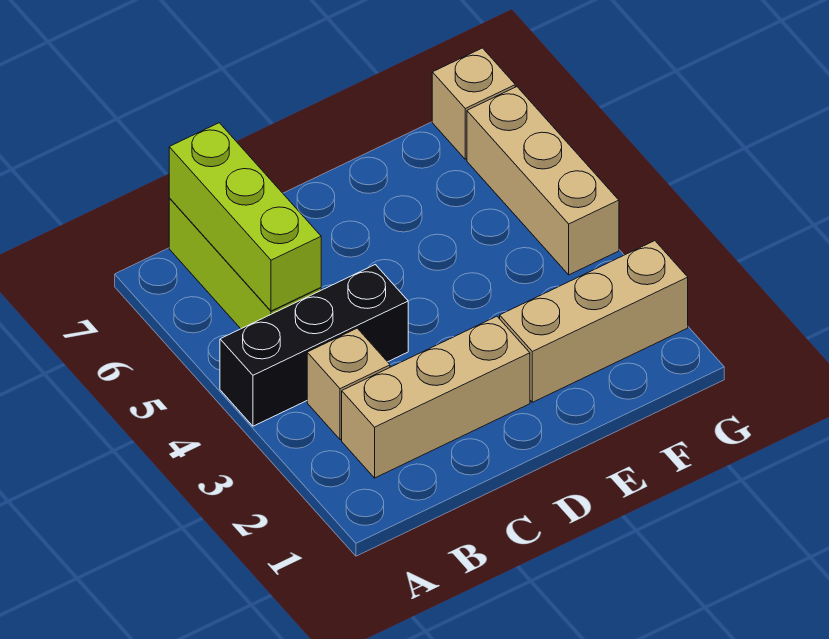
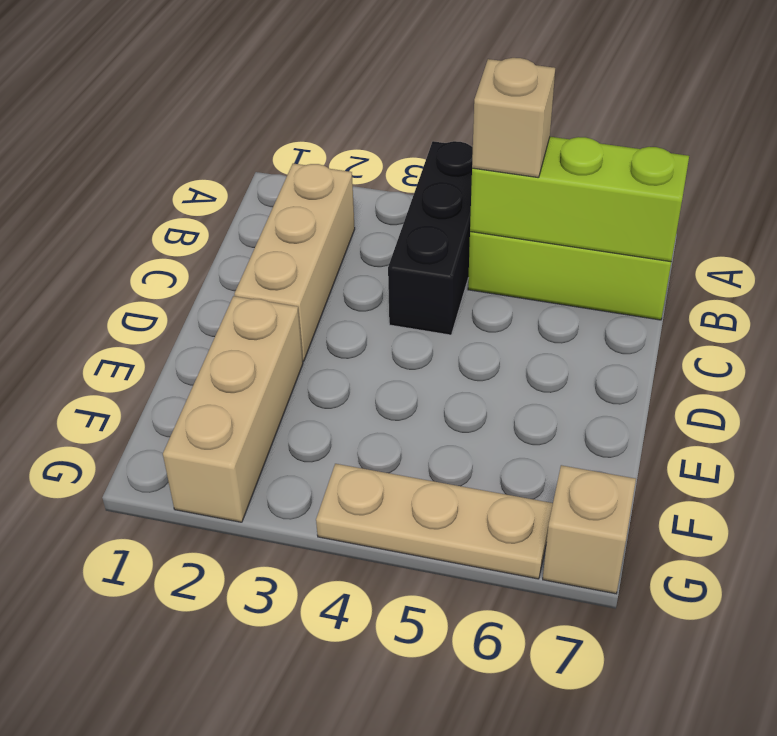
tan 1x1 brick [307,328,390,440] -> tan 1x1 brick moved to [472,58,555,178]
tan 1x3 brick [467,87,619,275] -> tan 1x3 plate [316,464,553,579]

